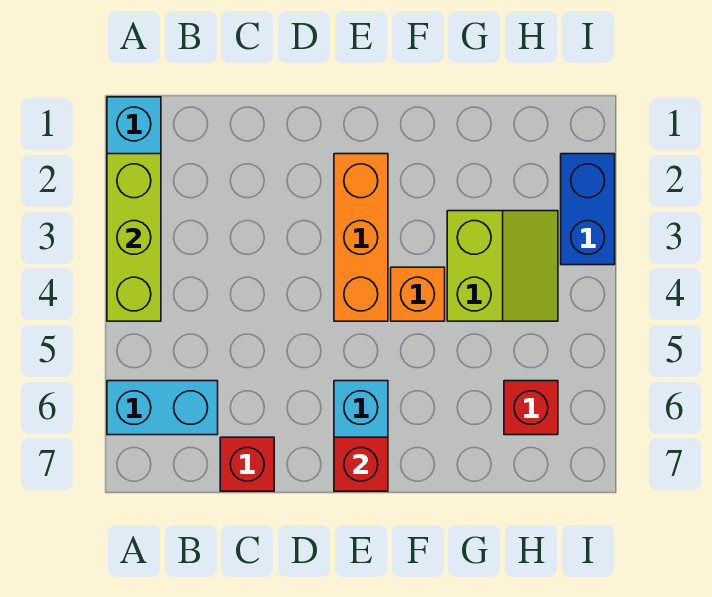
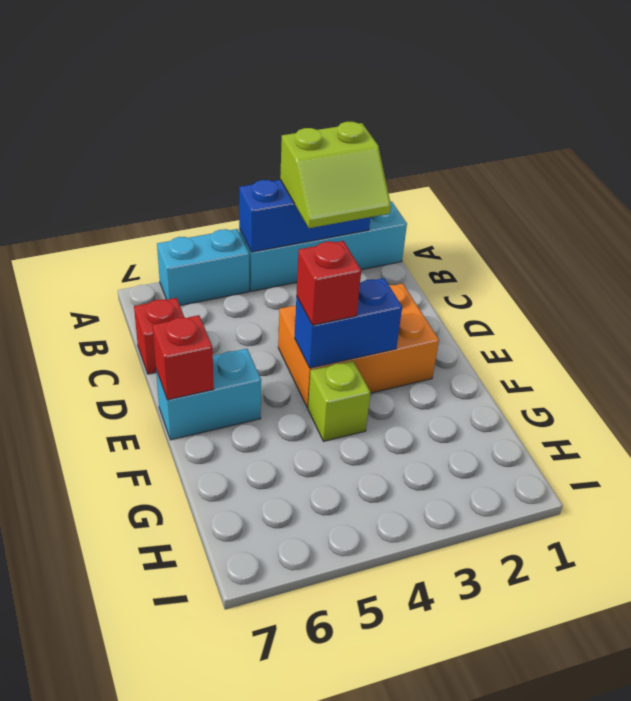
lime 1x3 brick [107,154,161,321] -> blue 1x3 brick [239,180,370,252]
cyan 1x2 brick [107,381,218,435] -> cyan 1x2 brick turned to [157,229,249,305]
orange 1x3 brick [334,154,388,321] -> orange 2x3 brick [278,283,439,408]
orange 1x1 brick [391,267,445,321] -> lime 1x1 brick [308,361,370,441]
lime 2x2 slope [447,211,558,321] -> lime 2x2 slope moved to [280,122,391,228]
red 1x1 brick [504,381,558,435] -> red 1x1 brick moved to [296,241,361,325]
blue 1x2 brick [561,154,615,265] -> blue 1x2 brick moved to [295,278,402,368]

